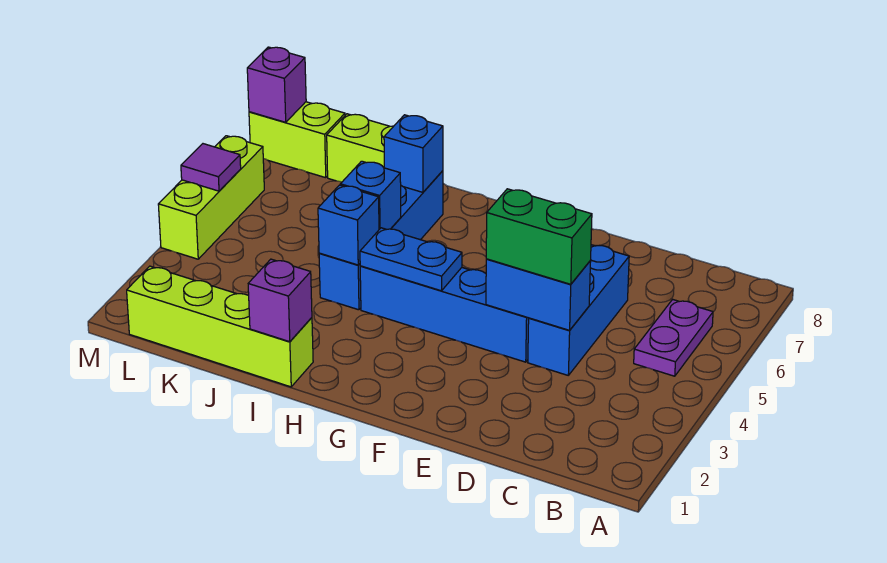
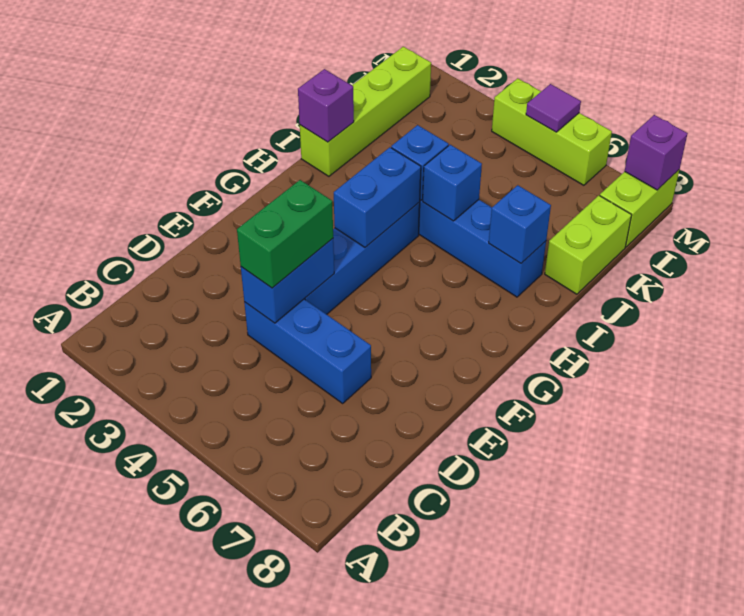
purple 1x2 plate [634,299,713,376] -> none
blue 1x2 plate [360,228,462,291] -> blue 1x2 brick [334,147,421,247]

